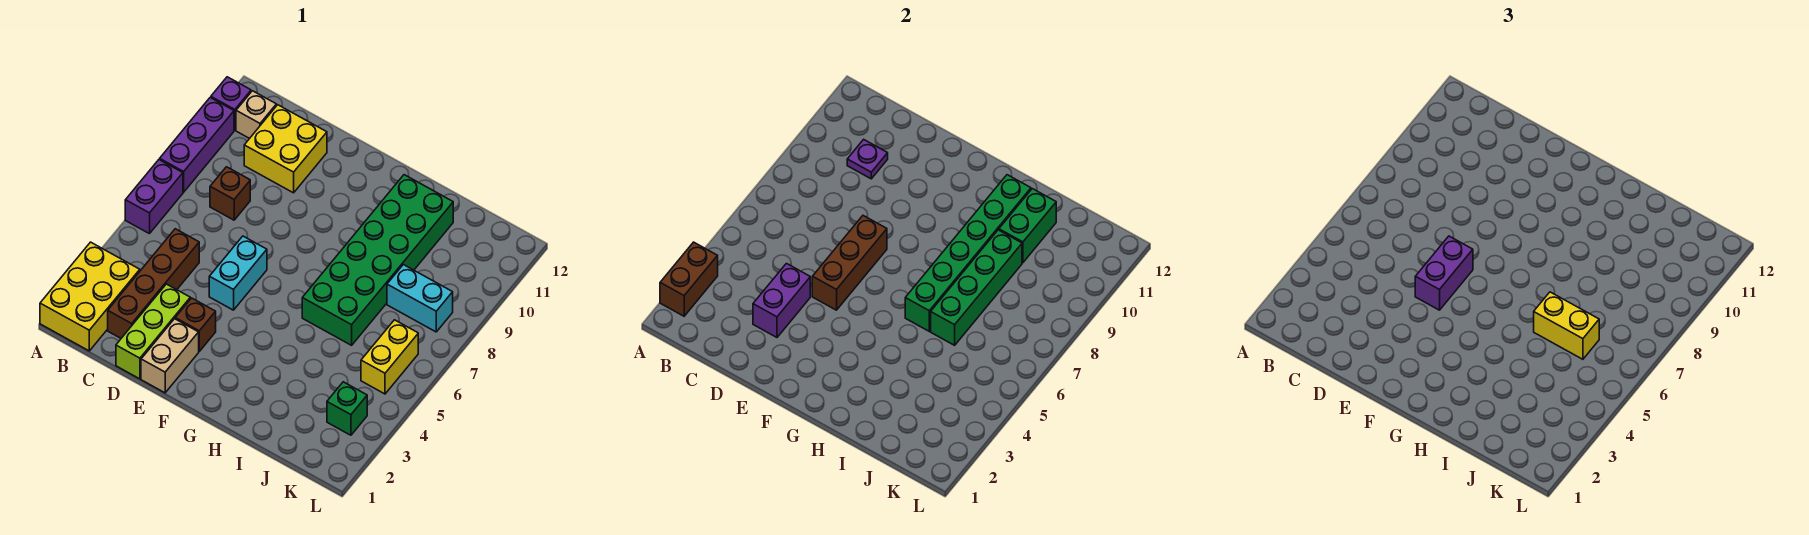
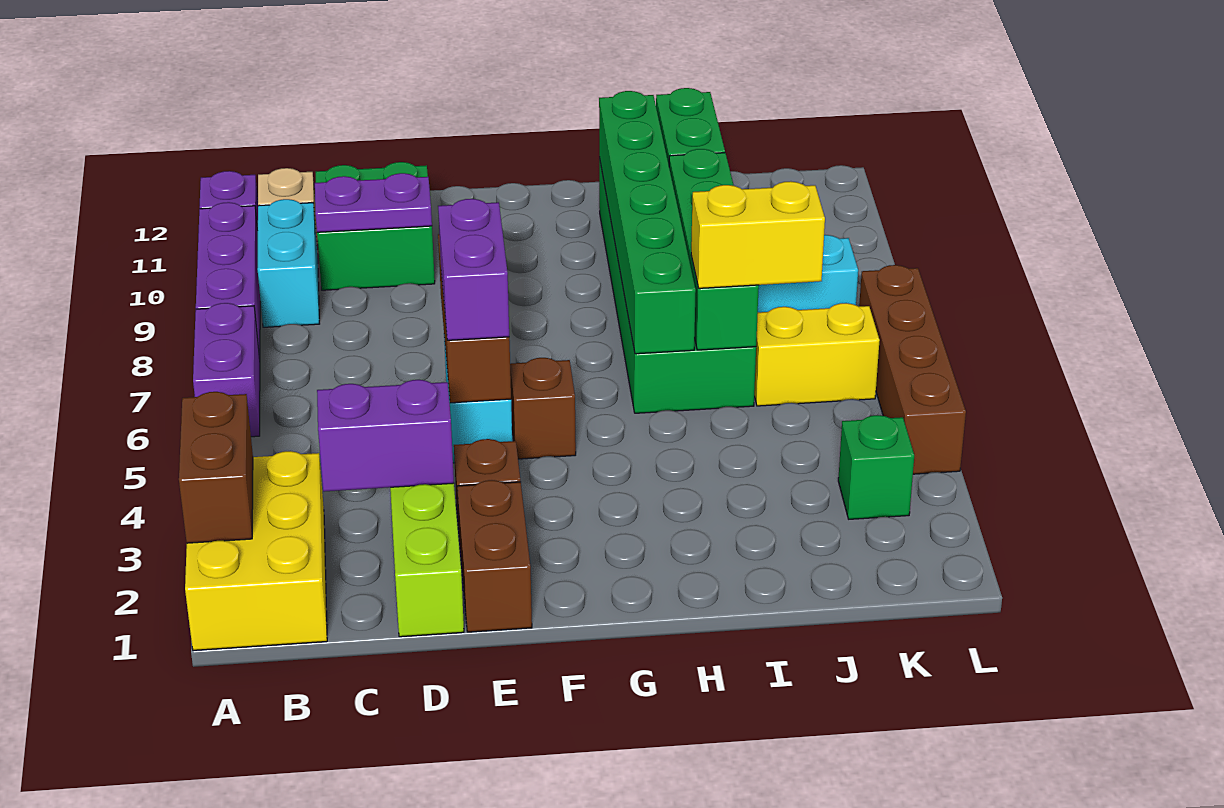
none -> cyan 1x2 brick [257,199,319,327]
brown 1x4 brick [108,229,199,338] -> brown 1x4 brick moved to [859,265,966,474]
brown 1x1 brick [210,167,250,220] -> brown 1x1 brick moved to [510,358,576,459]
yellow 2x2 brick [244,105,327,193] -> green 2x2 brick [316,162,435,290]
purple 1x1 plate [847,139,888,179] -> purple 1x2 plate [315,173,432,232]
purple 1x2 brick [753,264,810,337] -> purple 1x2 brick turned to [317,380,454,492]
tan 1x2 brick [141,319,199,393] -> brown 1x2 brick [457,480,532,632]
yellow 1x2 brick [361,320,418,394] -> yellow 1x2 brick turned to [754,303,880,406]

